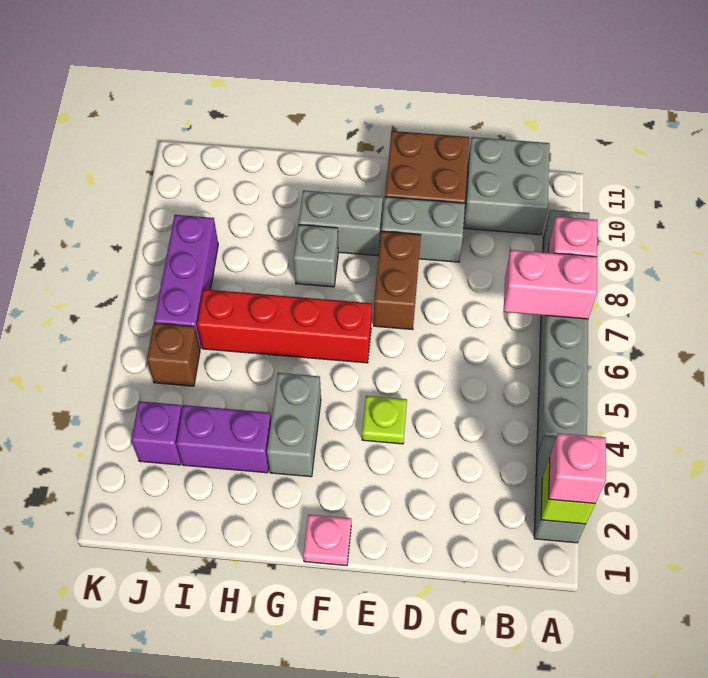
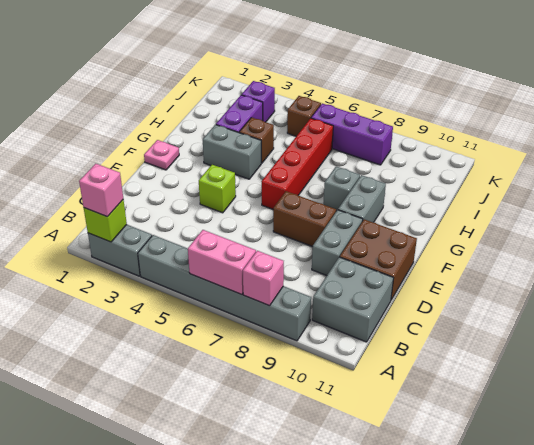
pink 1x2 brick [504,250,597,319] -> pink 1x2 brick turned to [188,230,256,295]
lime 1x1 plate [362,396,407,444] -> lime 1x1 brick [199,165,236,213]
none -> brown 1x1 brick [239,117,274,163]

